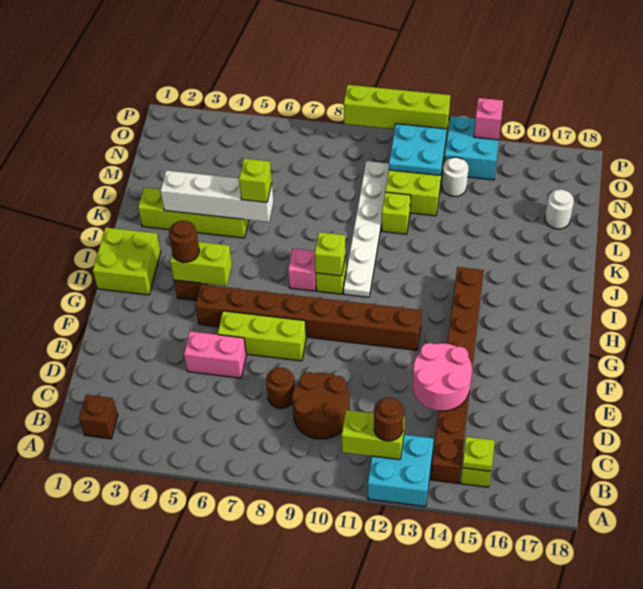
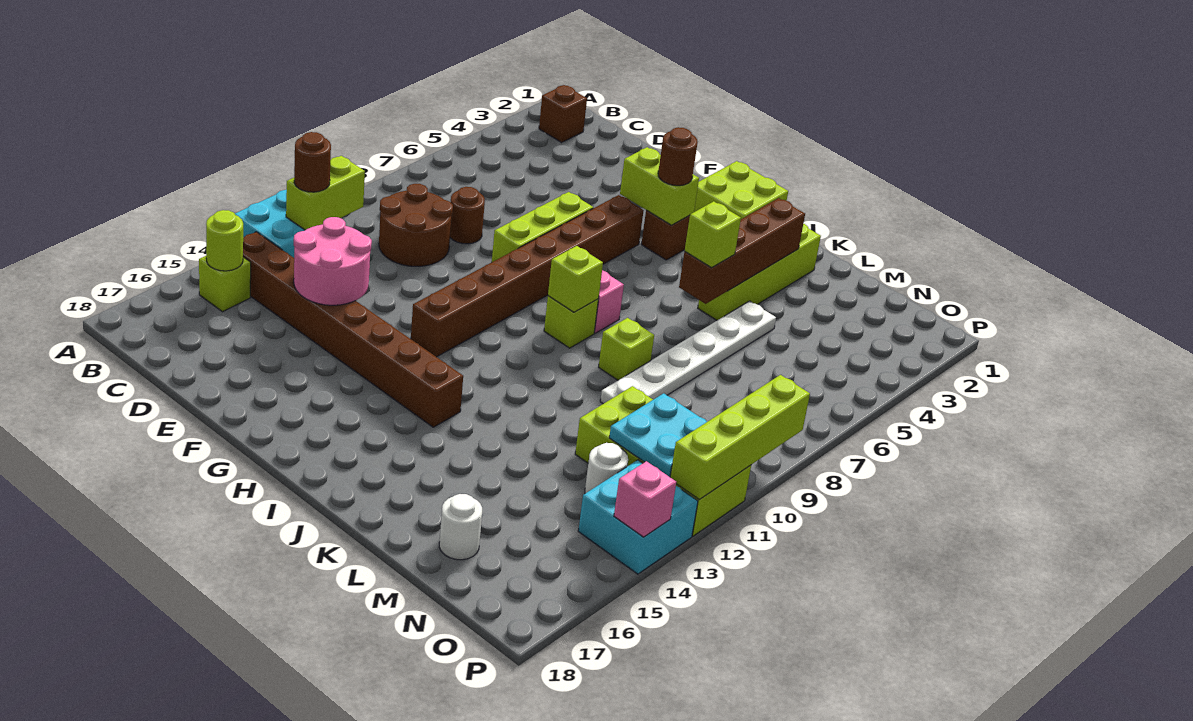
lime 1x1 plate [462,437,495,471] -> lime 1x1 round brick [206,210,243,271]
pink 1x2 brick [184,331,246,378] -> none
lime 1x2 brick [170,242,232,286] -> lime 1x2 brick turned to [620,147,699,225]
white 1x6 plate [343,161,389,297] -> white 1x6 plate turned to [600,301,776,404]
white 1x4 brick [161,171,274,222] -> brown 1x4 brick [679,198,805,304]
lime 1x1 brick [382,192,411,234] -> lime 1x1 brick moved to [599,318,654,380]

